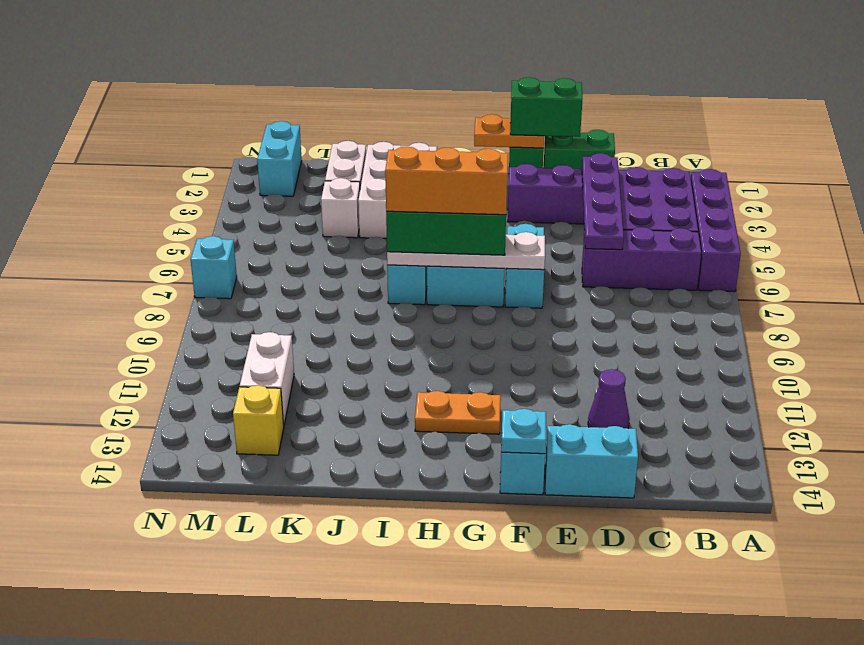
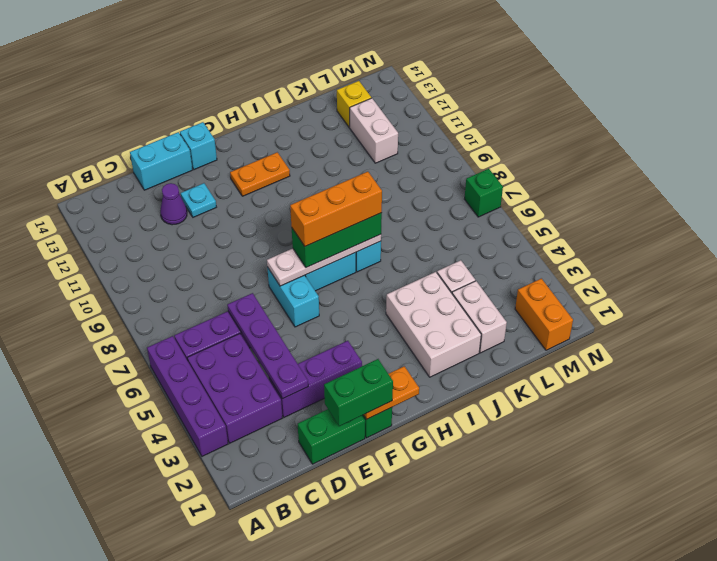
cyan 1x1 plate [501,409,546,454] -> cyan 1x1 plate moved to [181,183,216,217]
cyan 1x2 brick [257,121,302,196] -> orange 1x2 brick [515,278,573,350]
cyan 1x1 brick [191,236,237,299] -> green 1x1 brick [465,169,503,217]

